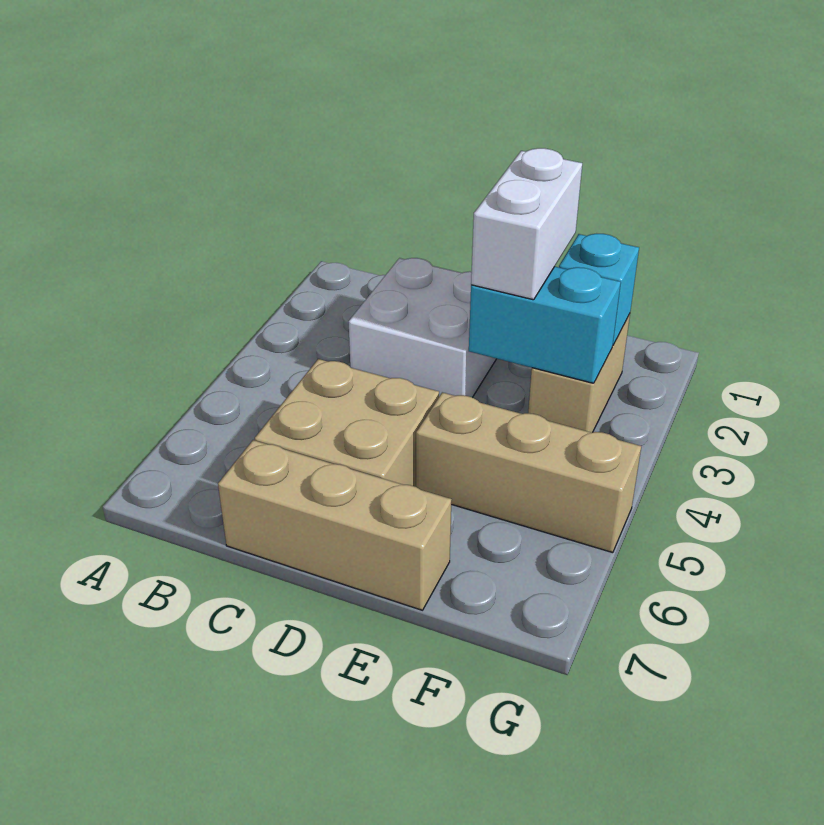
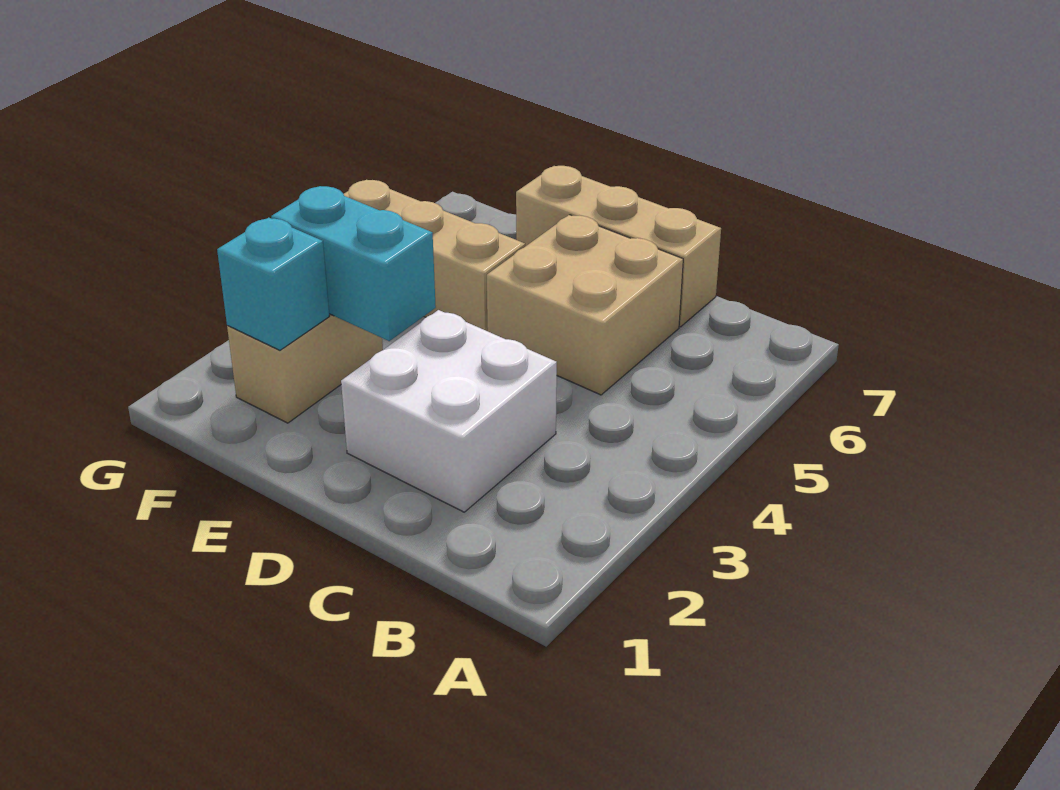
white 1x2 brick [471,148,582,300] -> none

